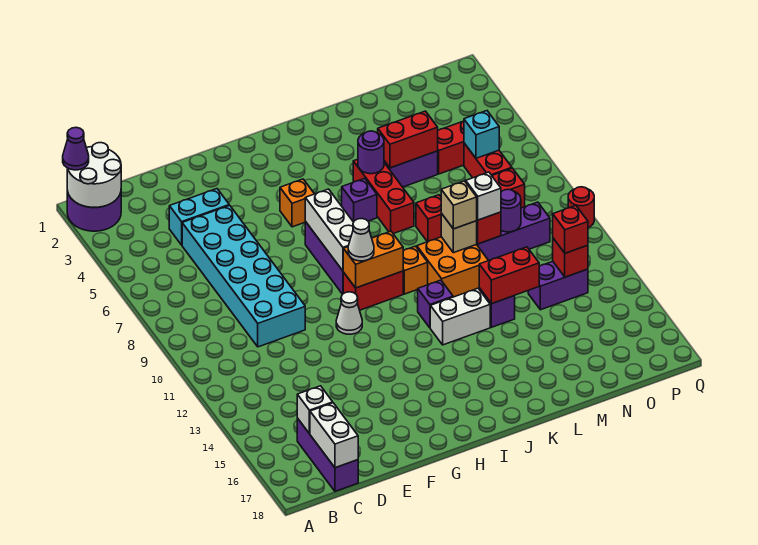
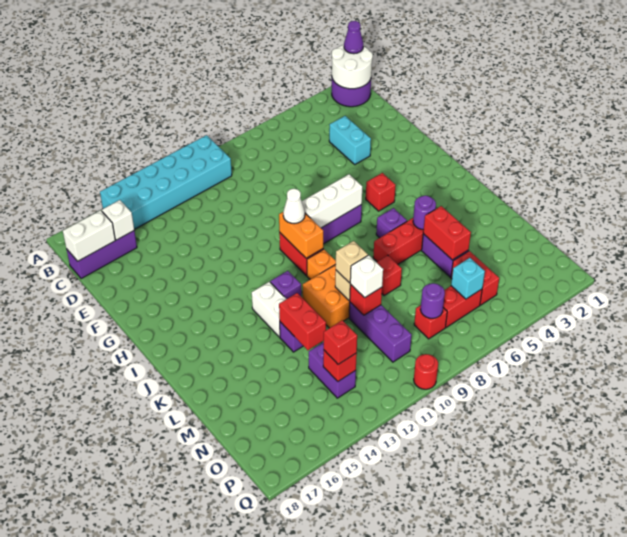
cyan 2x6 brick [182,205,305,347] -> cyan 2x6 brick moved to [100,135,232,229]
white 1x1 cone [336,292,362,334] -> none
orange 1x1 brick [280,179,314,227] -> red 1x1 brick [366,173,396,211]
purple 1x1 round brick [501,189,521,232] -> purple 1x1 round brick moved to [420,283,445,318]

